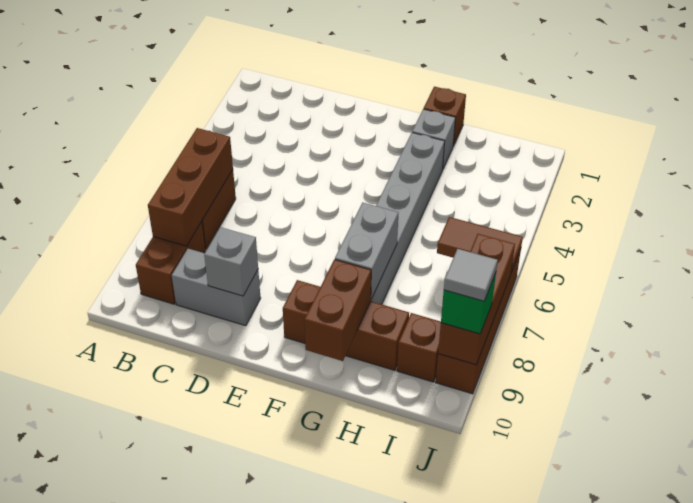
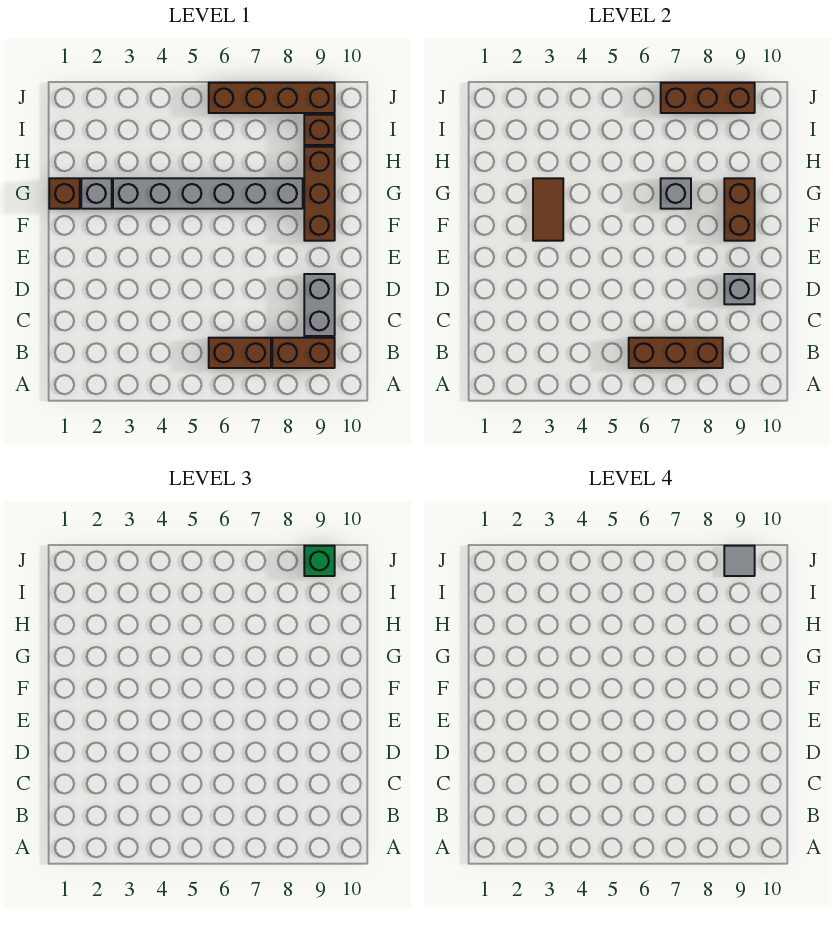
grey 1x2 brick [335,203,398,299] -> grey 1x1 brick [661,178,691,209]
brown 1x2 brick [304,259,371,361] -> brown 1x2 brick turned to [724,178,755,241]
brown 1x2 tile [437,217,523,272] -> brown 1x2 tile moved to [533,178,563,241]

